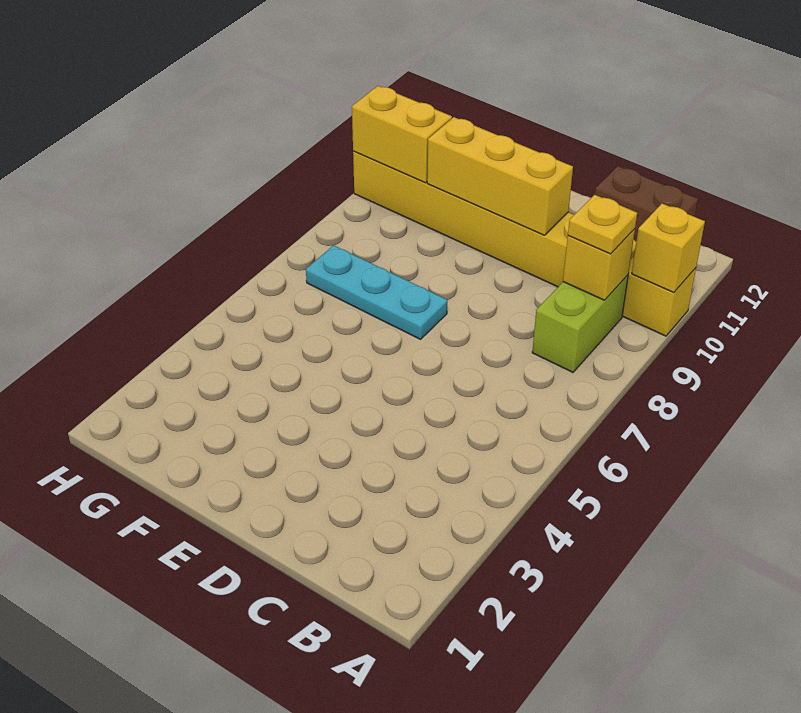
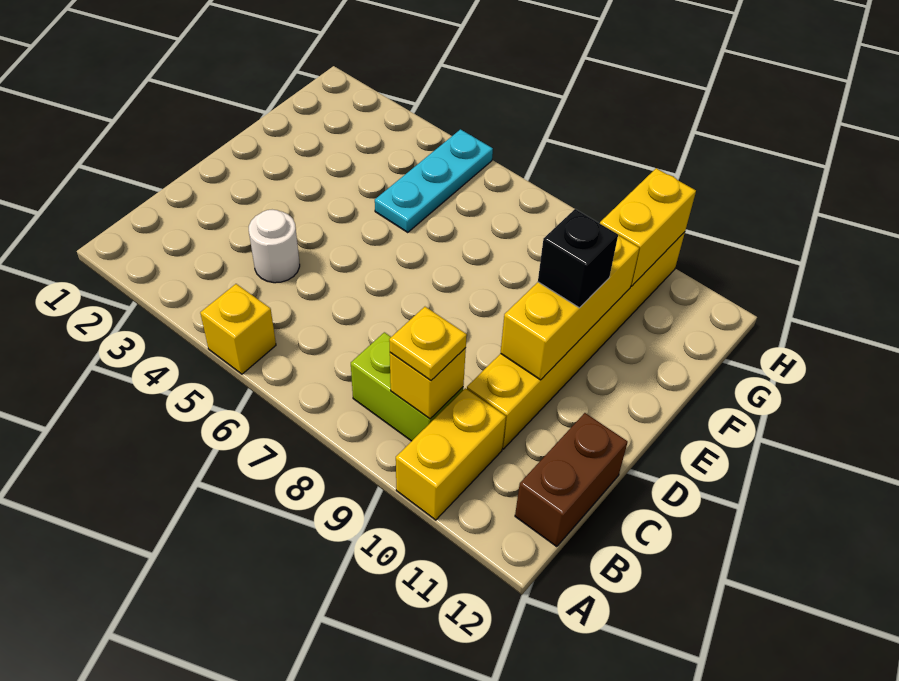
yellow 1x1 brick [632,204,705,293] -> yellow 1x1 brick moved to [200,284,276,374]
none -> white 1x1 round brick [249,210,300,283]
cyan 1x3 plate [306,245,448,339] -> cyan 1x3 plate moved to [375,129,493,232]
none -> black 1x1 brick [538,209,618,308]

